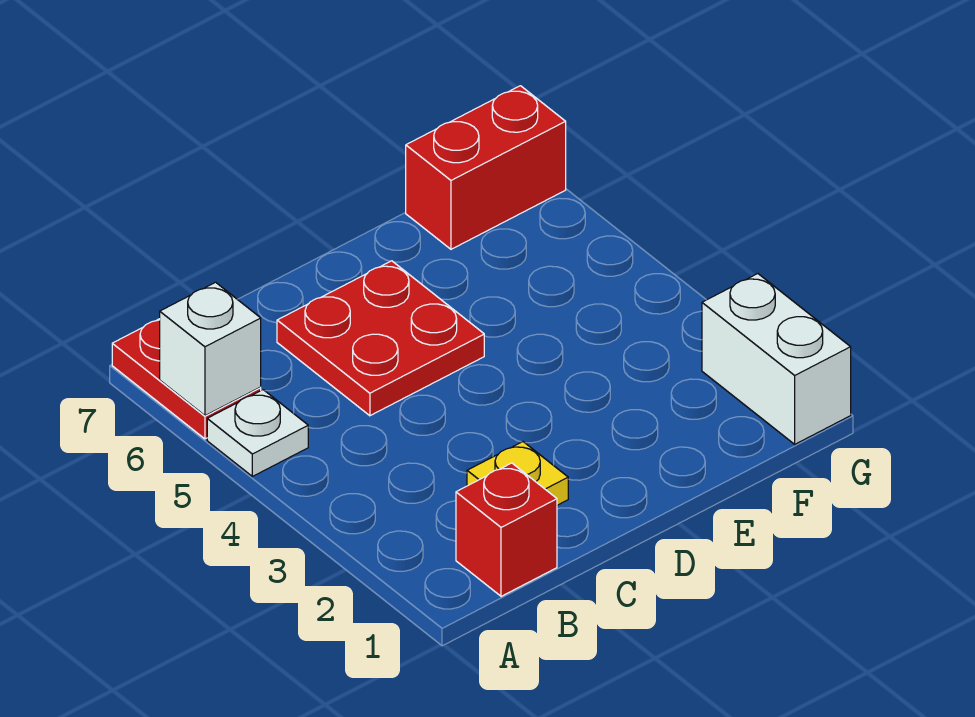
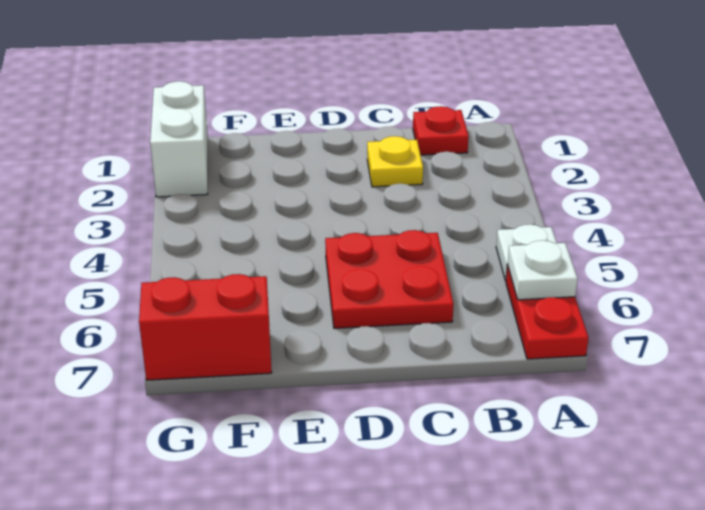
white 1x1 brick [160,282,261,416] -> white 1x1 plate [508,240,578,300]
red 1x1 brick [456,463,557,596] -> red 1x1 plate [413,106,469,155]

